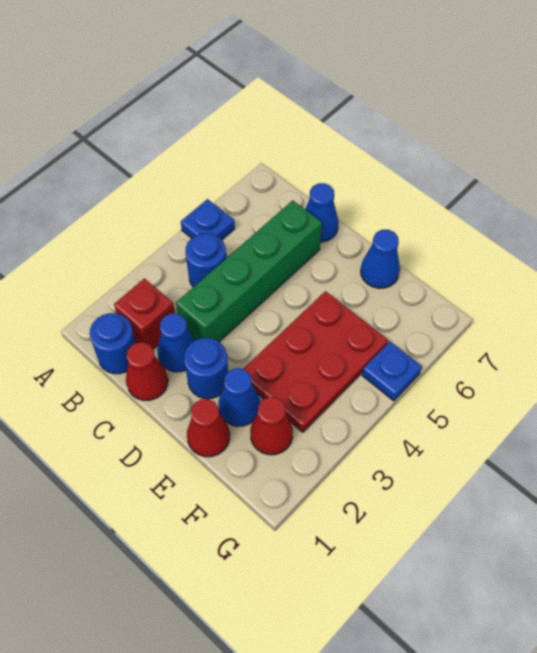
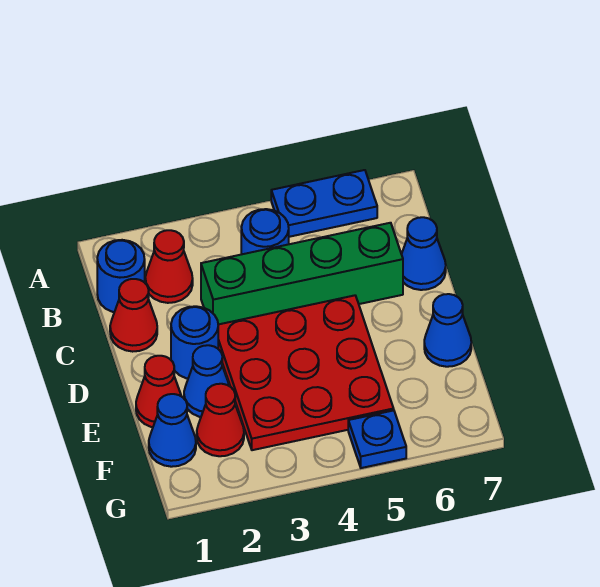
blue 1x1 plate [181,199,235,240] -> blue 1x2 plate [271,170,377,237]
red 1x1 brick [114,279,175,349] -> red 1x1 cone [145,230,193,303]
blue 1x1 cone [158,314,195,372] -> blue 1x1 cone moved to [149,394,196,467]
red 2x3 plate [243,291,388,432] -> red 3x3 plate [218,295,394,450]

